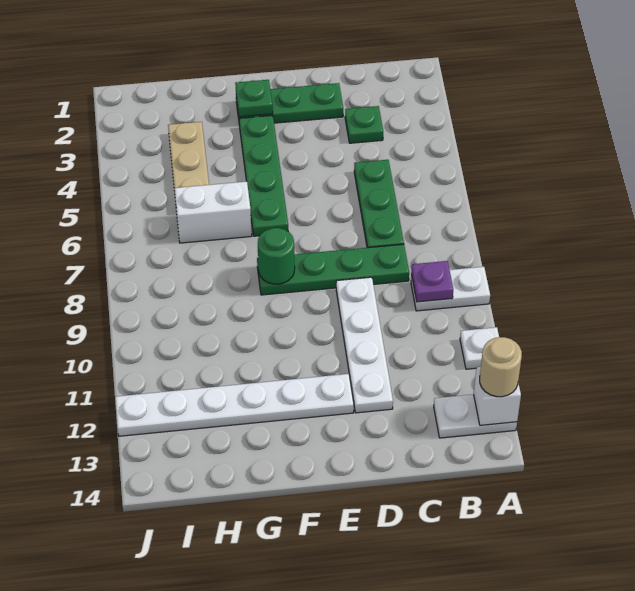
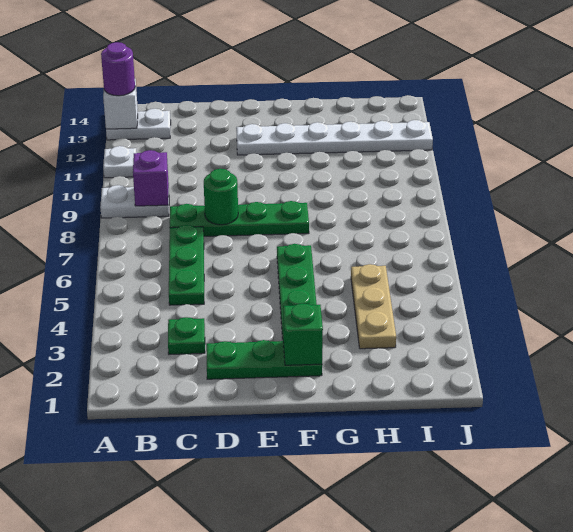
tan 1x1 round brick [480,337,522,397] -> purple 1x1 round brick [101,42,135,96]
purple 1x1 plate [411,261,453,302] -> purple 1x1 brick [133,150,169,206]
white 1x4 plate [336,277,393,413] -> none
green 1x1 plate [235,80,273,117] -> green 1x1 brick [283,303,323,365]
green 1x1 round brick [258,228,295,284] -> green 1x1 round brick moved to [204,169,238,225]
white 1x2 brick [175,181,252,243] -> none

